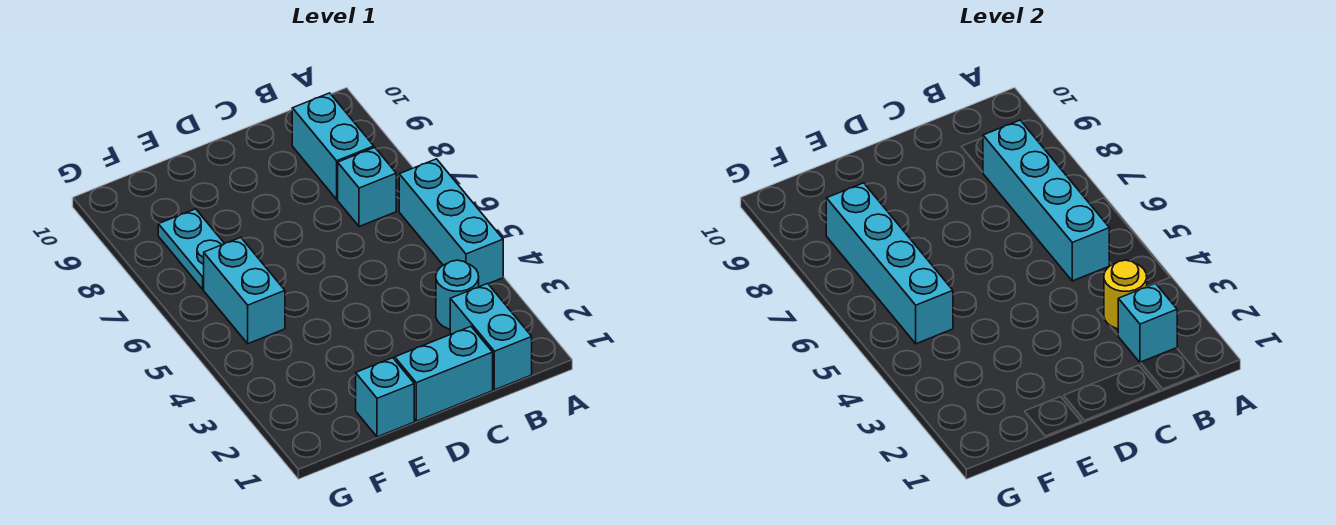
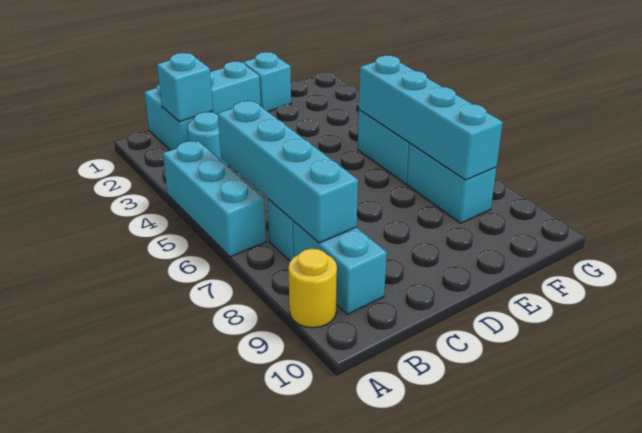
yellow 1x1 round brick [1104,260,1147,329] -> yellow 1x1 round brick moved to [288,249,337,328]
cyan 1x2 plate [158,209,225,289] -> cyan 1x2 brick [407,144,496,223]

